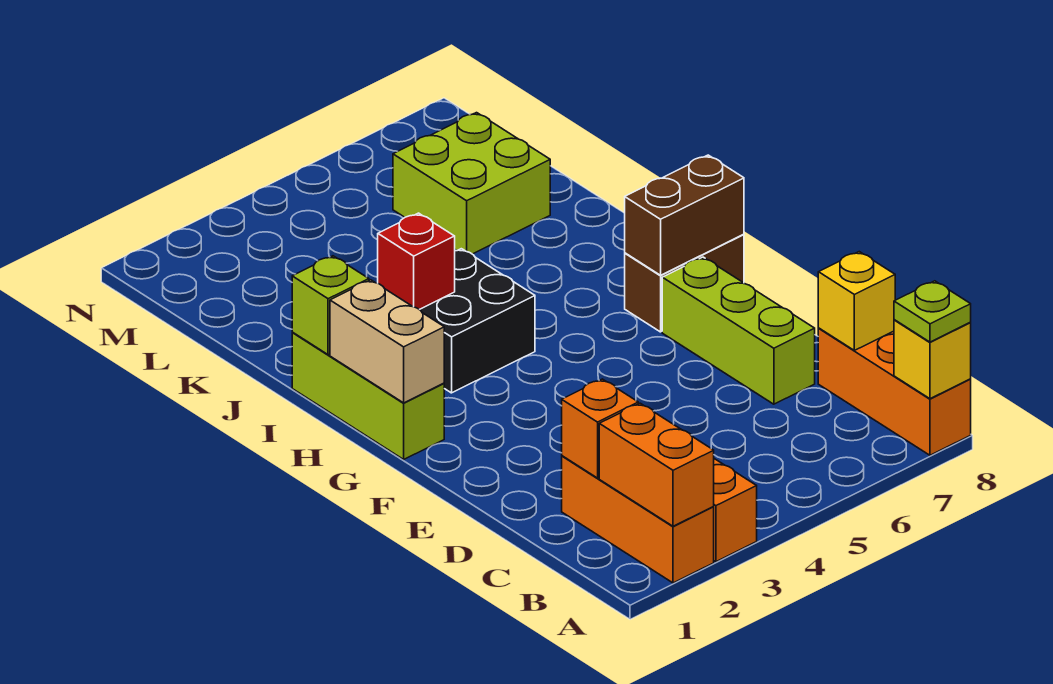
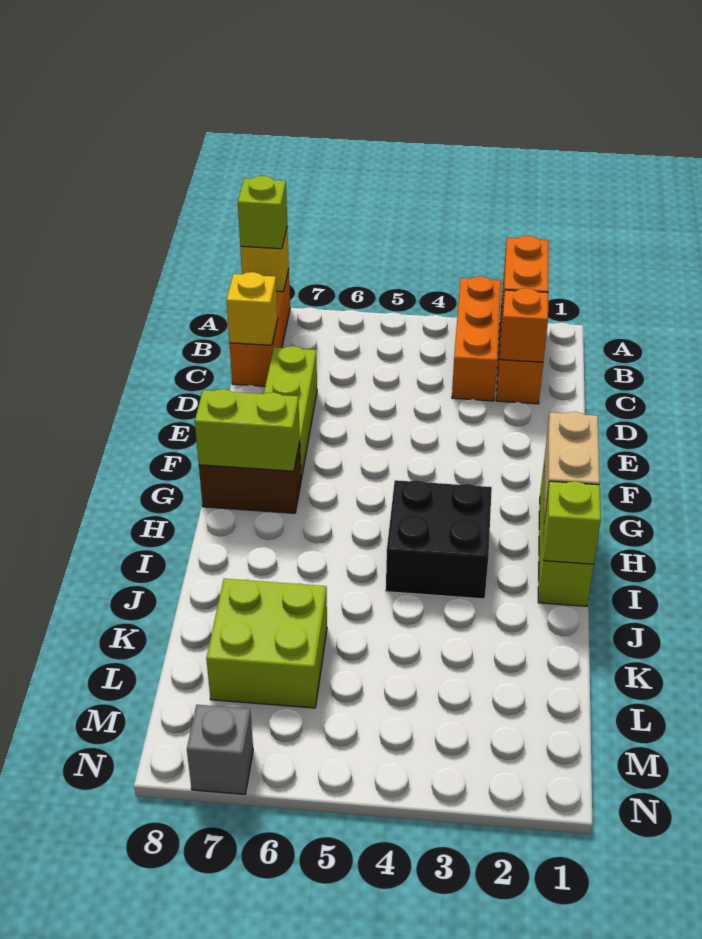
lime 1x1 plate [894,281,971,342] -> lime 1x1 brick [238,176,287,249]
brown 1x2 brick [625,155,744,275] -> lime 1x2 brick [195,389,300,471]
red 1x1 brick [378,213,455,309] -> none
none -> grey 1x1 brick [187,705,253,794]

